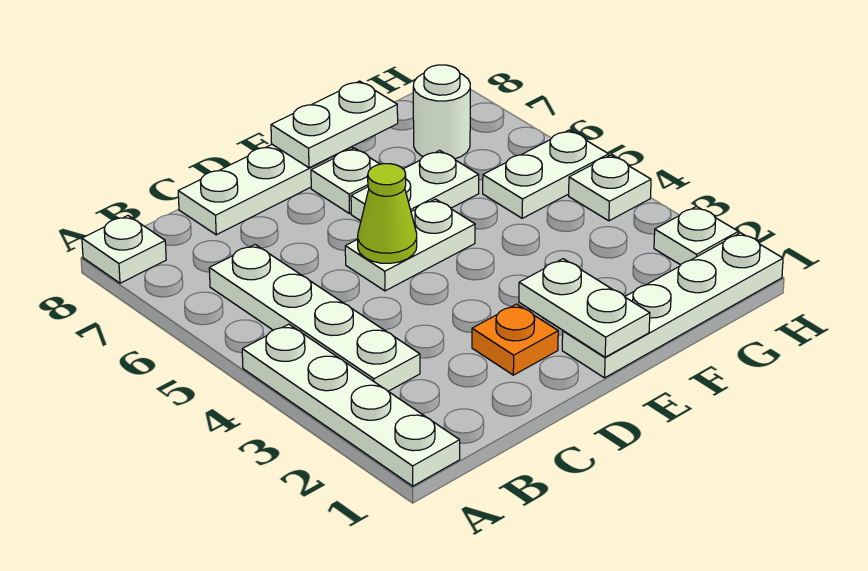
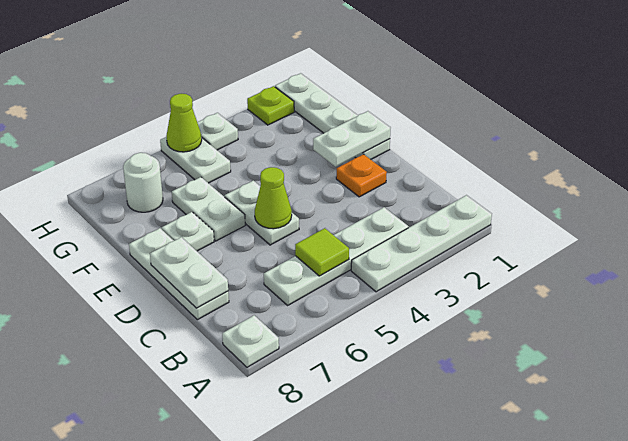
none -> lime 1x1 tile [295,228,349,276]
white 1x2 plate [271,81,398,168] -> white 1x2 plate moved to [150,237,228,308]
white 1x1 plate [654,207,738,265] -> lime 1x1 plate [247,86,294,125]
none -> lime 1x1 cone [166,94,202,152]

